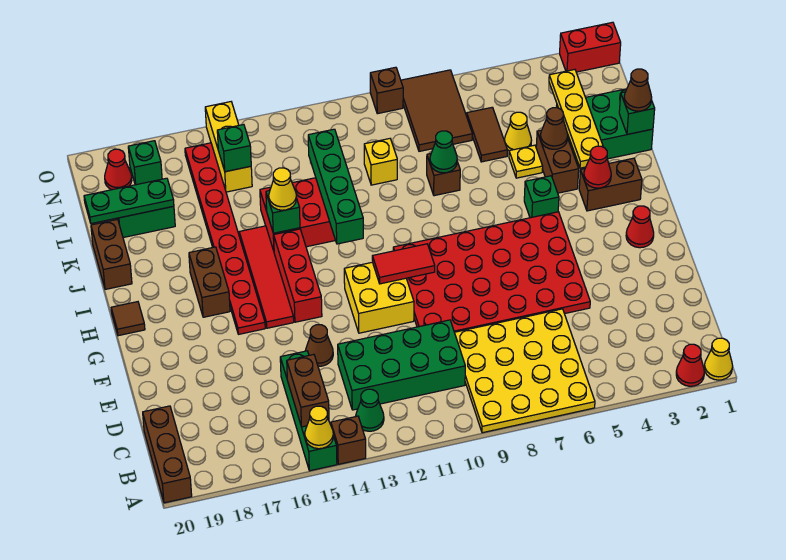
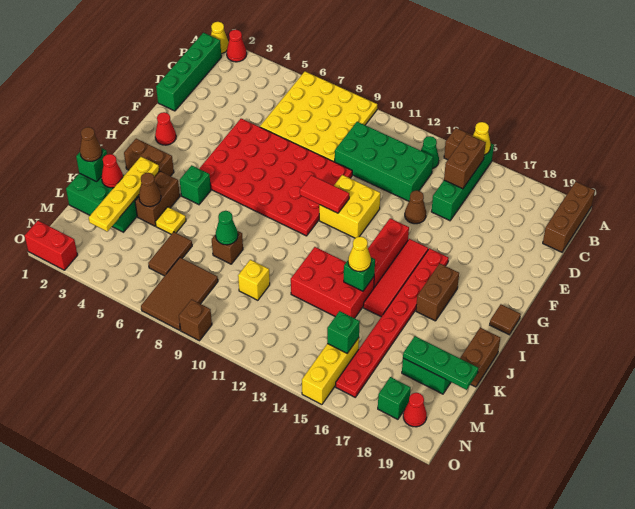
red 1x1 cone [584,146,611,188] -> red 1x1 cone moved to [101,154,123,188]
green 1x4 brick [308,129,363,244] -> green 1x4 brick moved to [156,33,221,111]
yellow 1x1 cone [505,112,532,151] -> none

